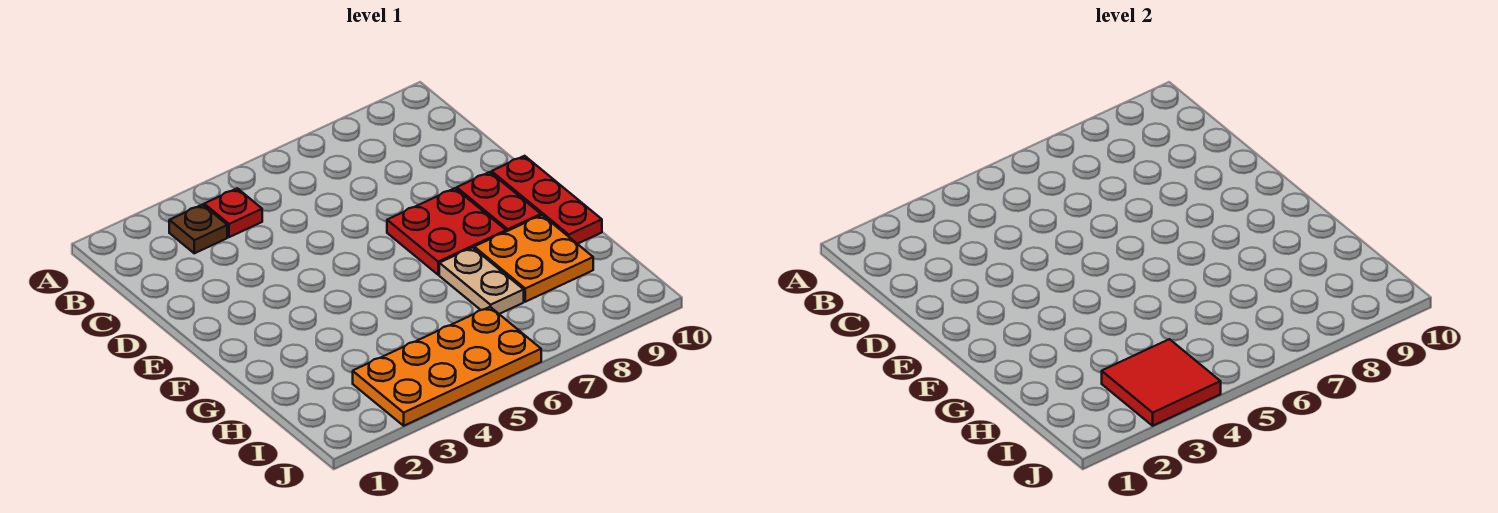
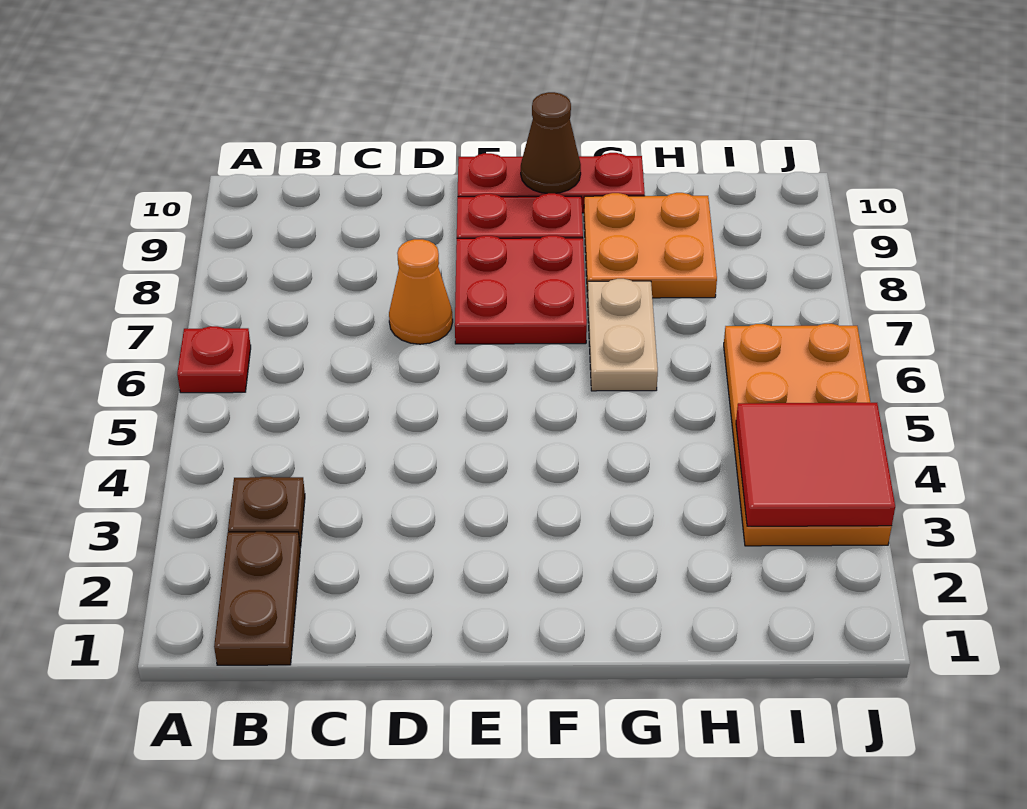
none -> brown 1x2 plate [214,532,300,665]
red 1x1 plate [204,188,262,237] -> red 1x1 plate moved to [177,326,251,393]
none -> orange 1x1 cone [389,239,453,344]
none -> brown 1x1 cone [521,92,581,193]
tan 1x2 plate [439,248,524,314] -> tan 1x2 plate turned to [588,279,658,391]

